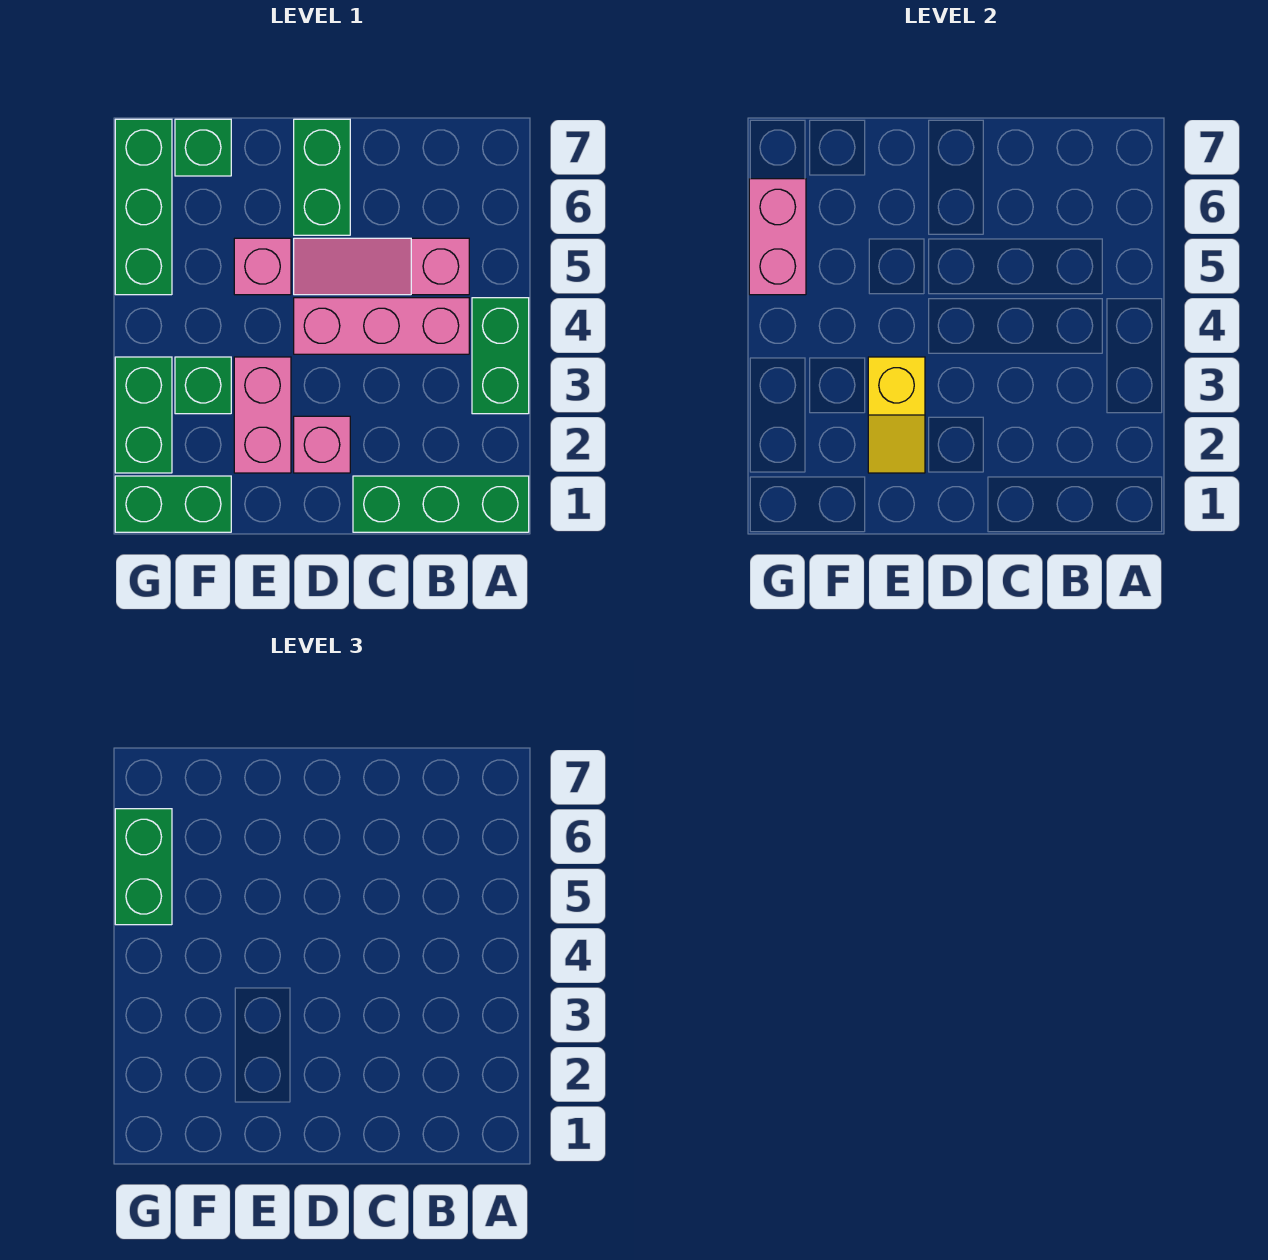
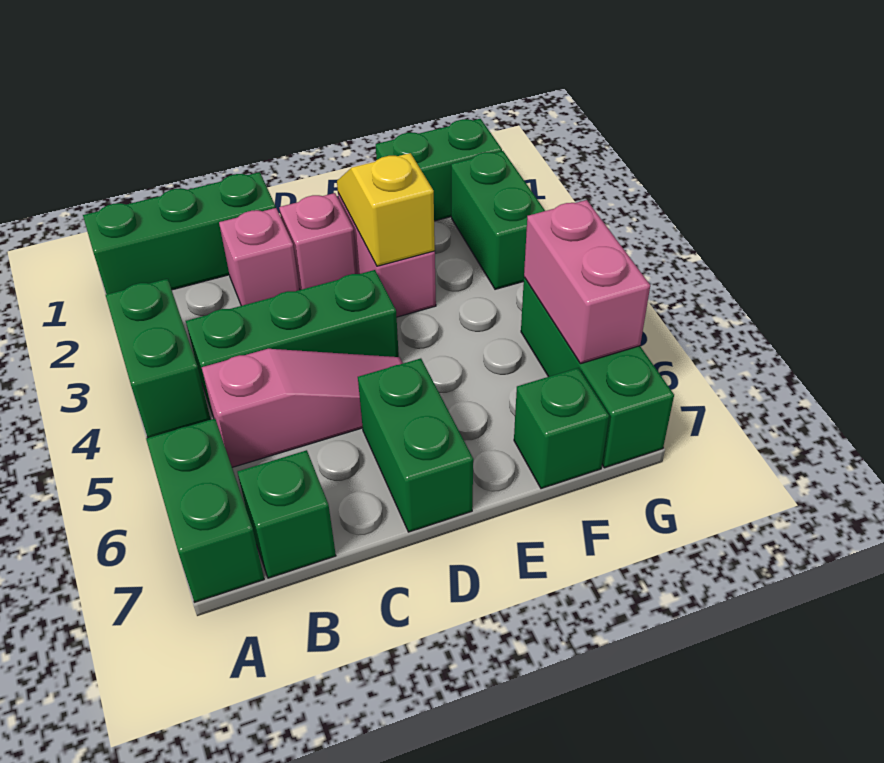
pink 1x3 brick [294,298,469,354] -> green 1x3 brick [186,270,399,414]
pink 1x1 brick [234,238,291,295] -> pink 1x1 brick moved to [219,208,299,306]
green 1x1 brick [175,357,231,414] -> green 1x1 brick moved to [237,450,336,578]
green 1x2 brick [115,809,172,925] -> green 1x2 brick moved to [146,419,264,602]

